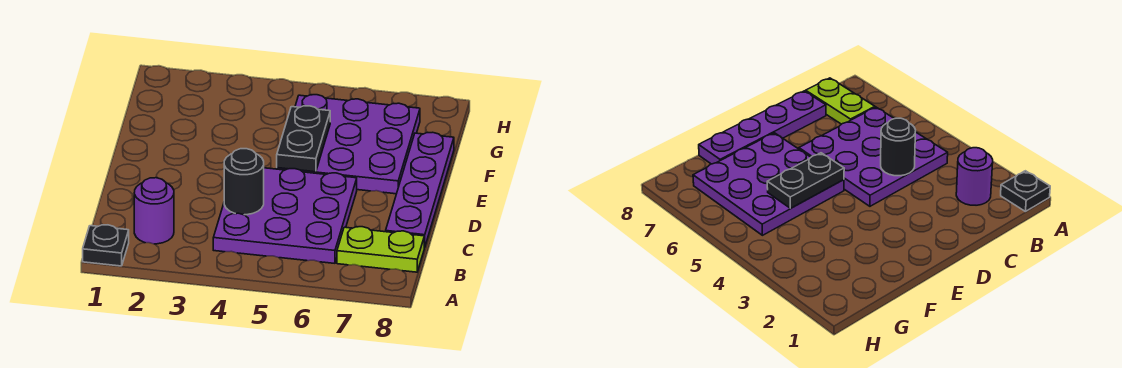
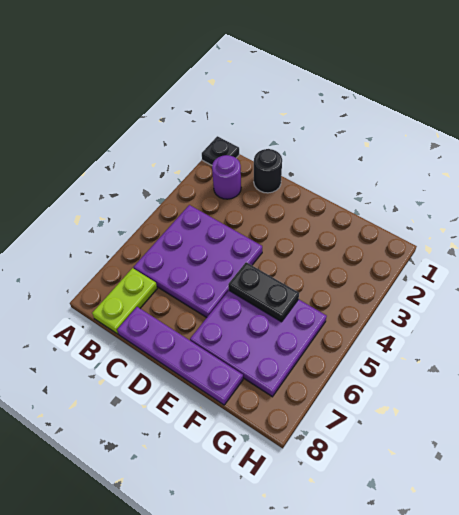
black 1x1 round brick [224,149,264,215] -> black 1x1 round brick moved to [254,149,282,193]

